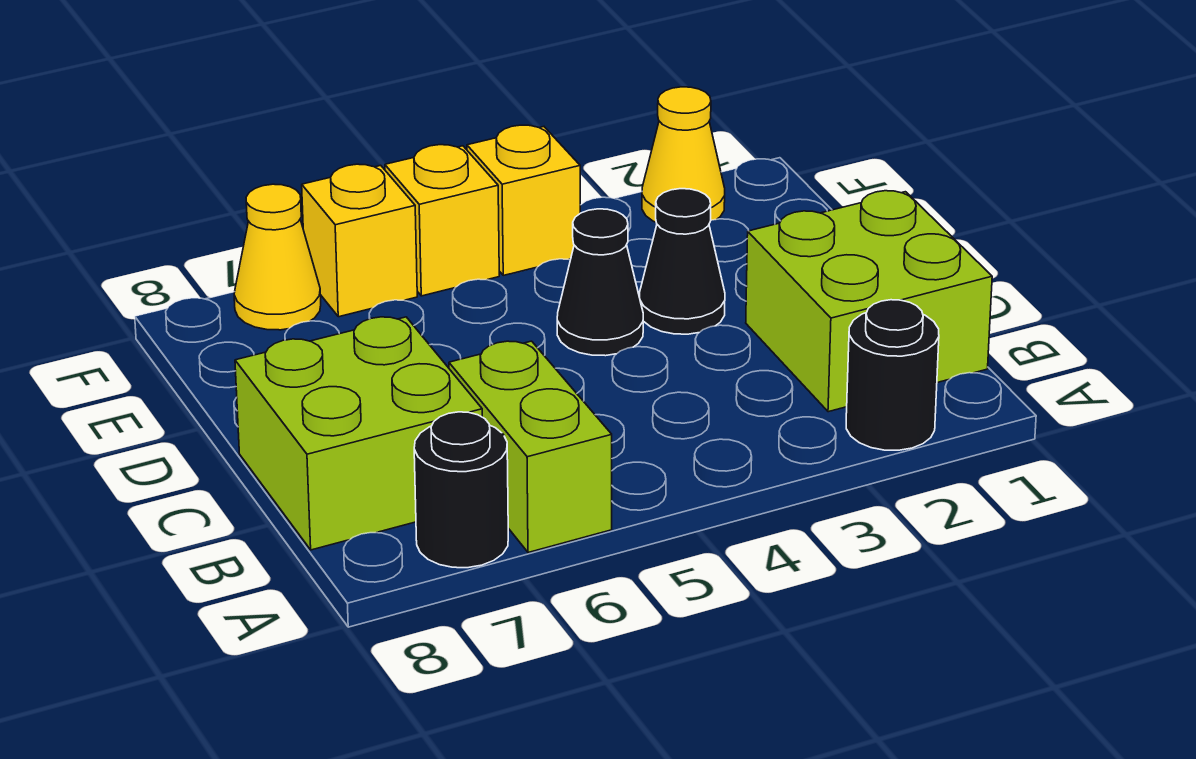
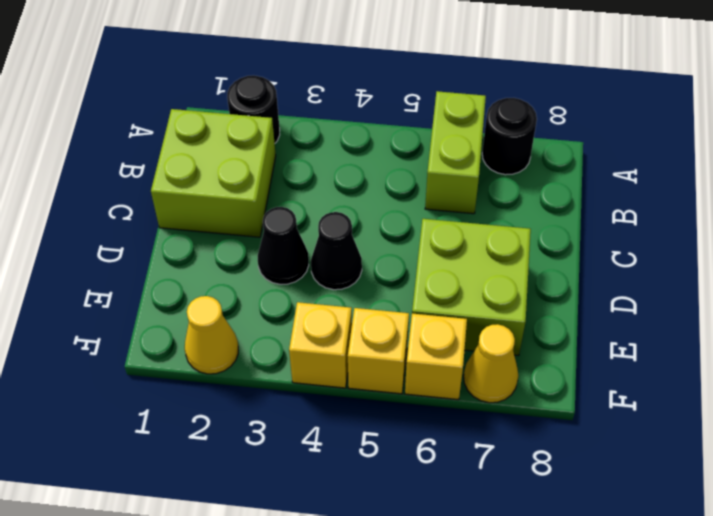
lime 2x2 brick [235,317,482,550] -> lime 2x2 brick moved to [412,219,531,356]

